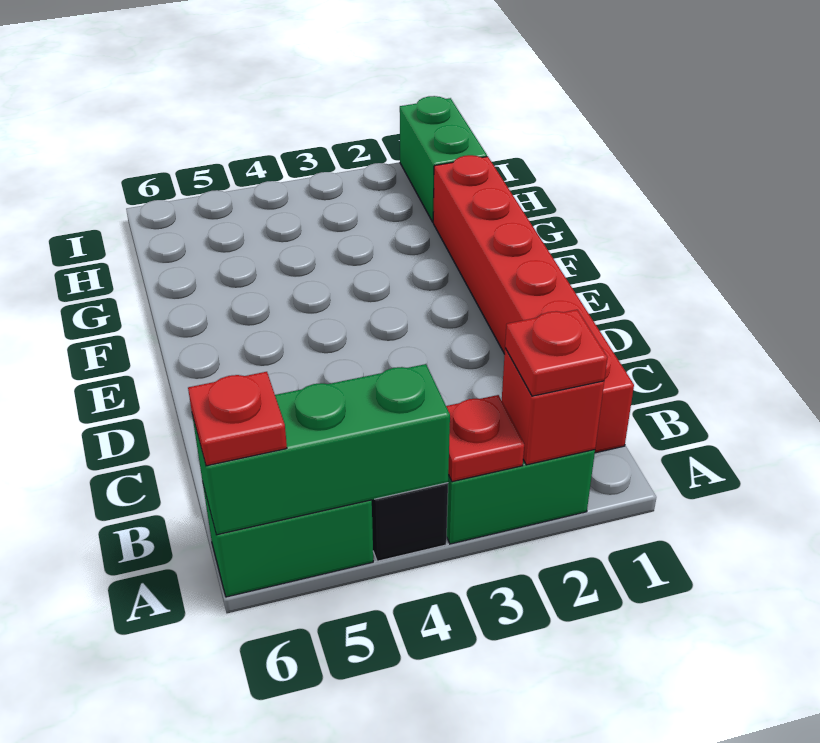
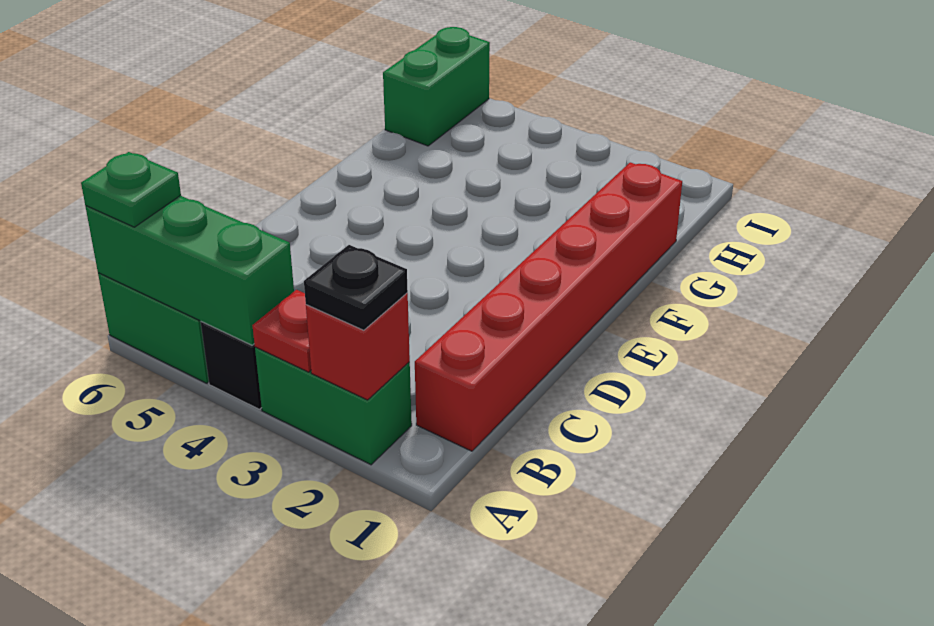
red 1x1 plate [505,310,607,396] -> black 1x1 plate [304,245,408,330]
red 1x1 plate [188,372,287,466] -> green 1x1 plate [81,152,181,227]
green 1x2 brick [400,96,487,222] -> green 1x2 brick moved to [383,27,490,146]

